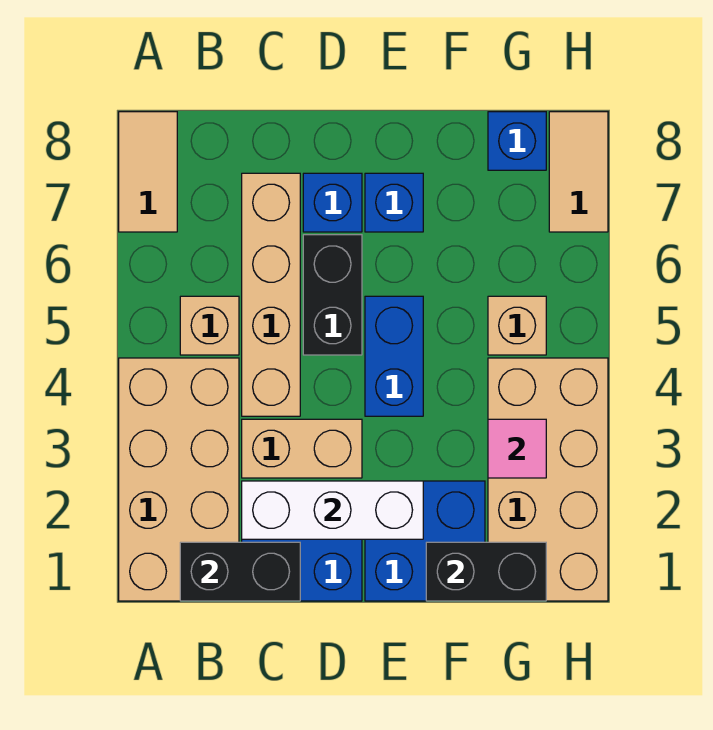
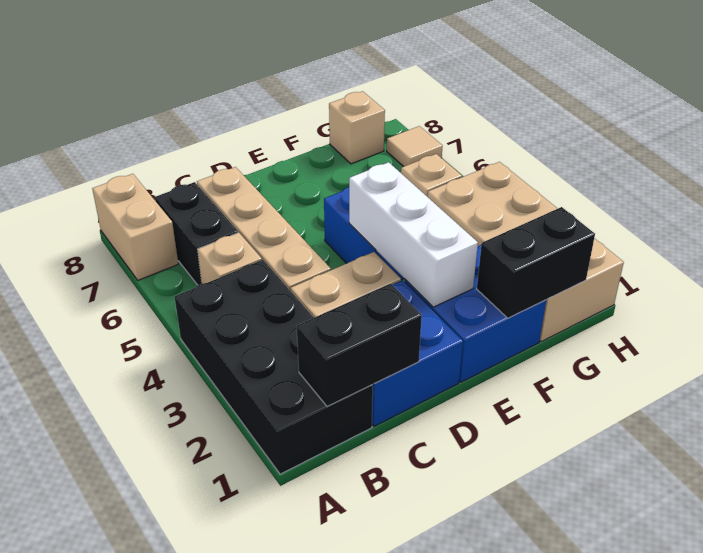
tan 2x4 brick [119,358,239,601] -> black 2x4 brick [174,260,373,474]
tan 1x2 tile [119,112,177,232] -> tan 1x2 brick [92,174,178,280]
white 1x3 brick [242,481,423,539] -> white 1x3 brick turned to [349,162,478,307]
black 1x2 brick [303,235,362,355] -> black 1x2 brick moved to [155,182,238,285]
blue 1x1 brick [303,173,362,232] -> none
blue 1x1 brick [365,173,423,232] -> none
pink 1x1 tile [488,419,546,478] -> none
blue 1x1 brick [488,112,546,170] -> tan 1x1 brick [329,91,385,164]
tan 1x2 tile [549,112,608,232] -> tan 1x1 tile [387,126,442,167]

